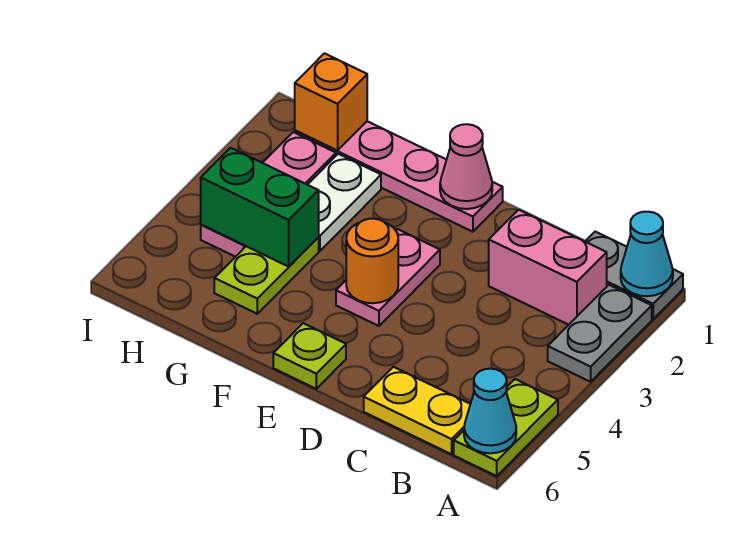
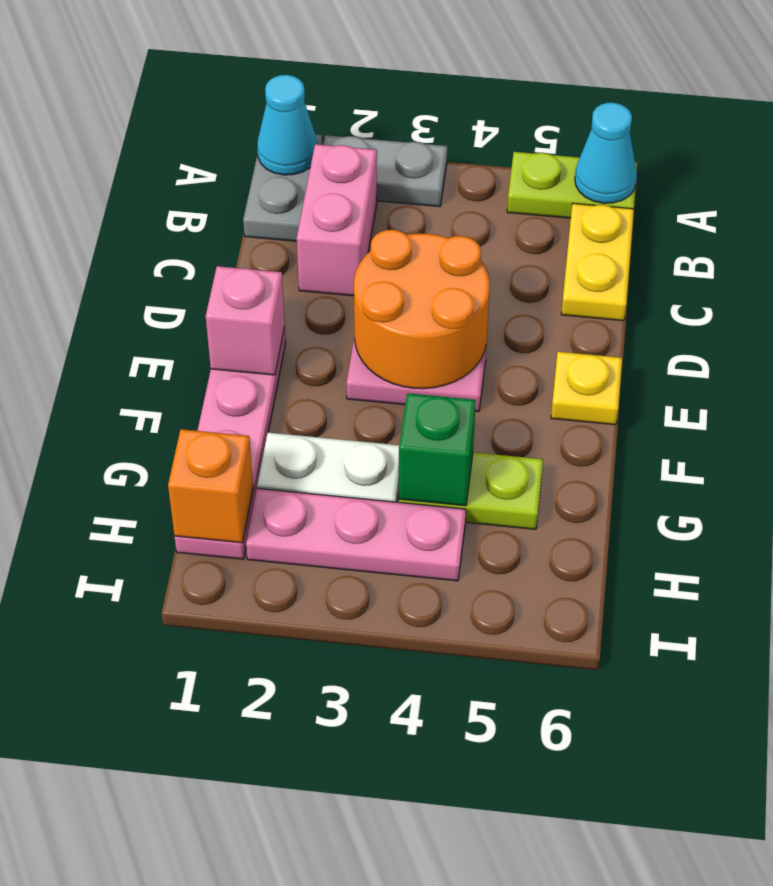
pink 1x1 cone [440,124,492,209] -> pink 1x1 brick [206,266,285,375]
orange 1x1 round brick [346,219,398,303] -> orange 2x2 round brick [354,230,490,389]
lime 1x1 plate [273,323,346,389] -> yellow 1x1 plate [551,352,622,425]
green 1x2 brick [201,148,319,267] -> green 1x1 brick [399,393,476,506]

